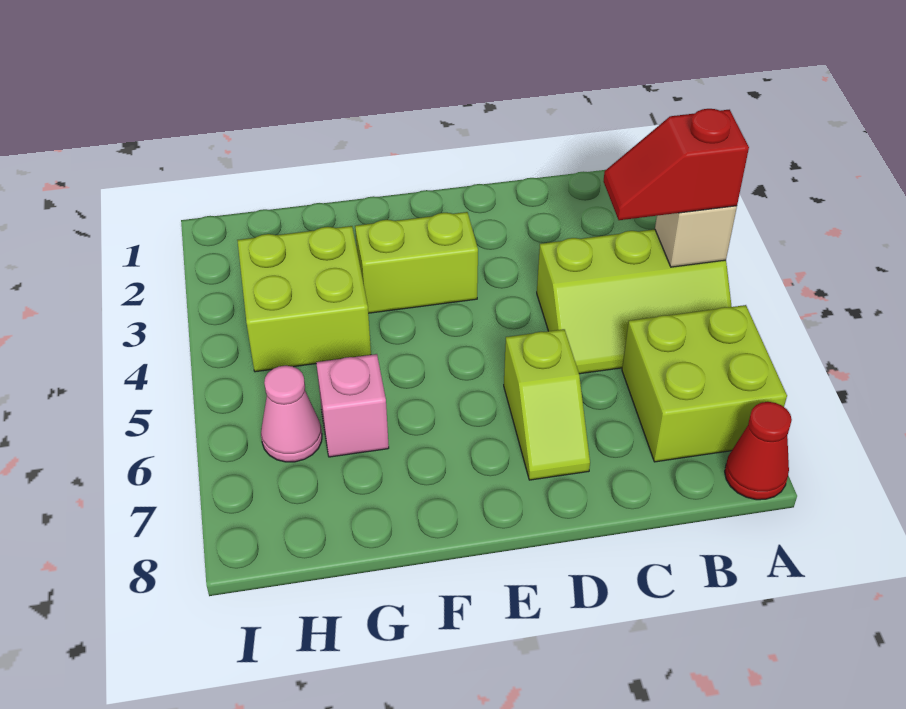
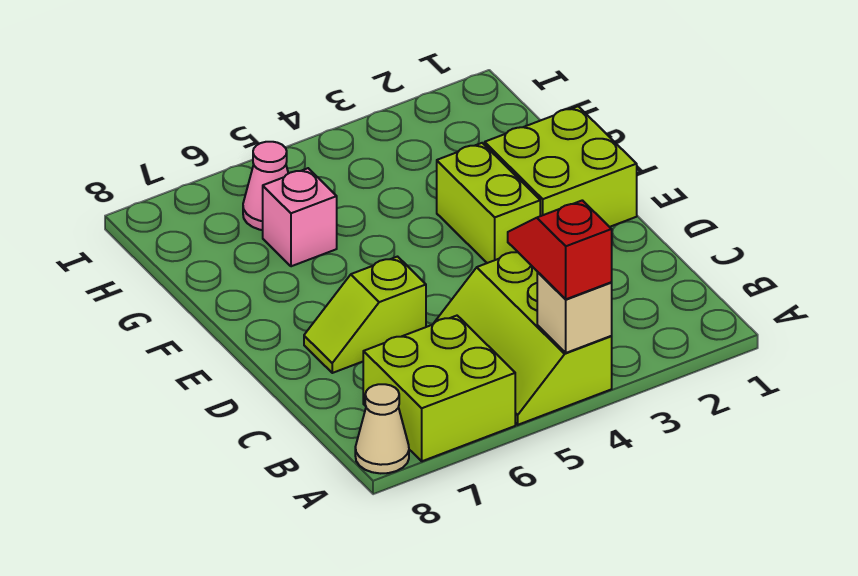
red 1x1 cone [725,402,792,500] -> tan 1x1 cone [355,384,409,473]
lime 2x2 brick [237,226,371,372] -> lime 2x2 brick moved to [485,106,637,227]

